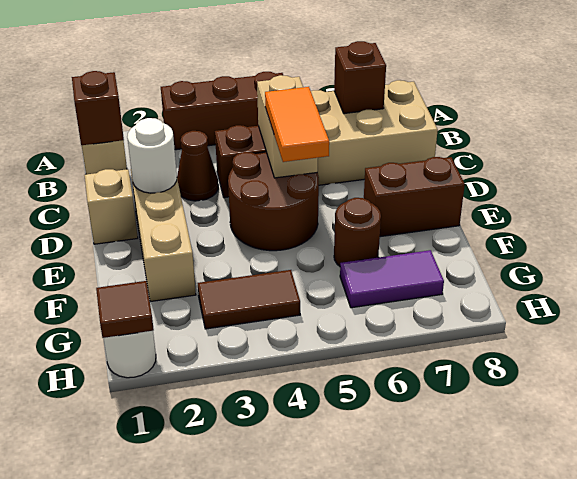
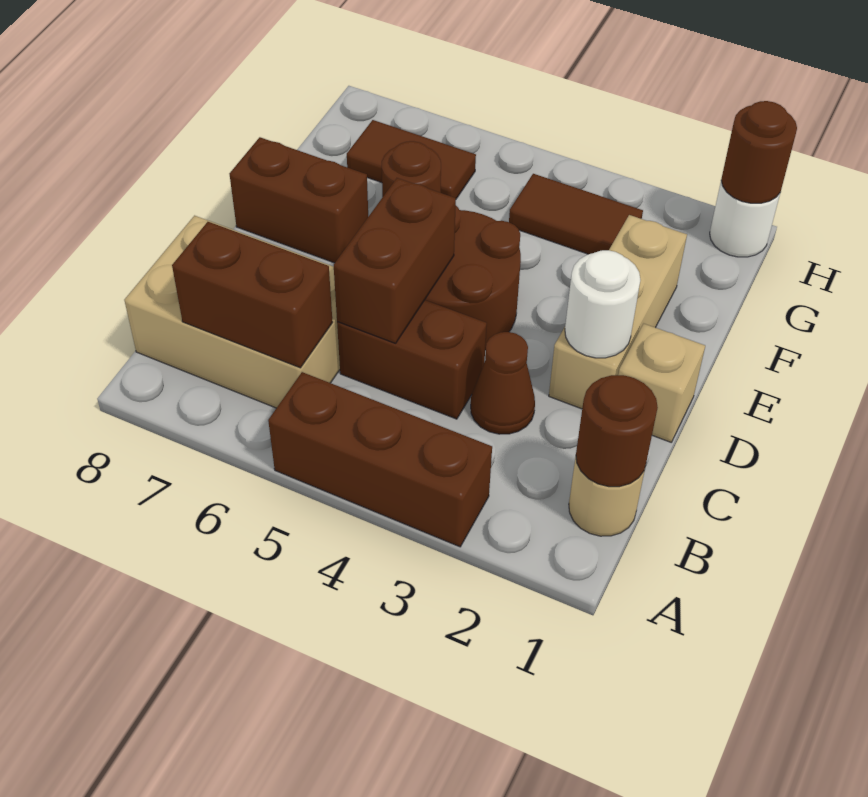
brown 1x1 brick [72,71,124,145] -> brown 1x1 round brick [576,375,658,487]
brown 1x1 brick [334,41,386,114] -> brown 1x2 brick [172,222,333,368]
tan 1x2 brick [257,75,318,178] -> brown 1x2 brick [334,178,456,343]
orange 1x2 tile [265,87,329,162] -> none
purple 1x2 tile [340,250,444,308] -> brown 1x2 tile [347,120,476,199]
brown 1x1 tile [96,281,154,338] -> brown 1x1 round brick [721,101,797,203]

